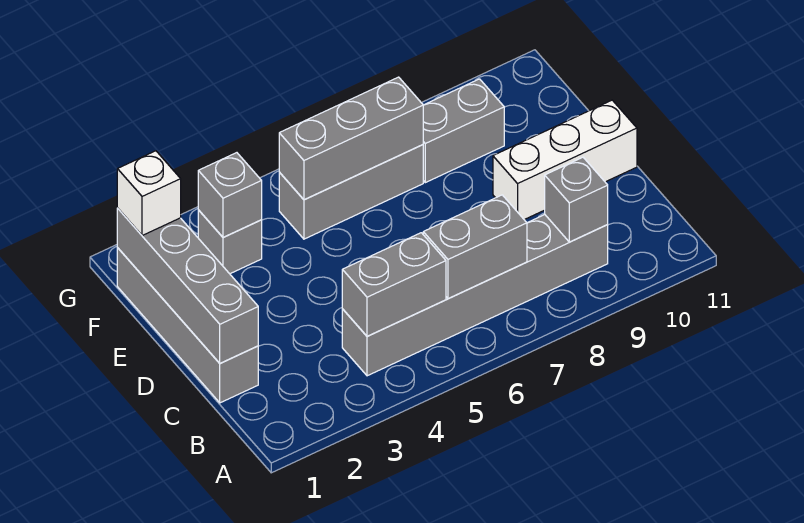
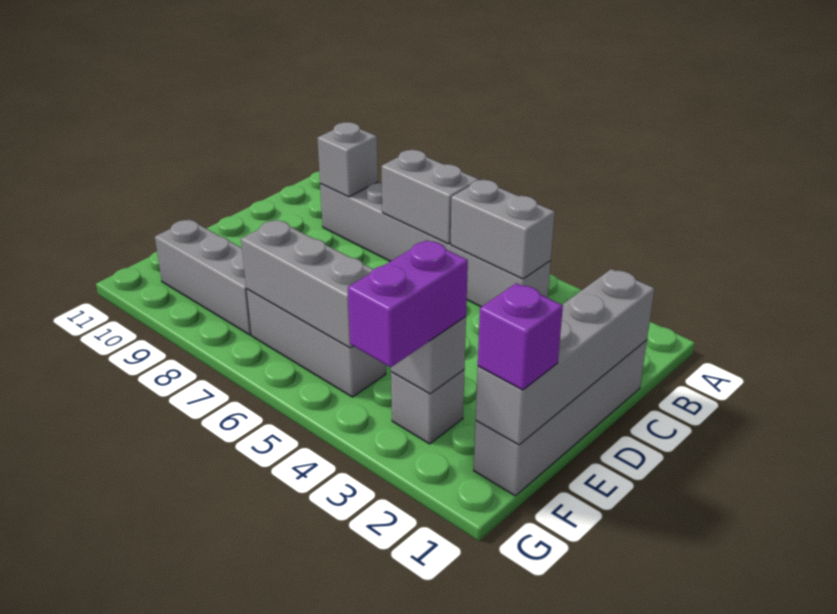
white 1x3 brick [493,100,637,220] -> none
white 1x1 brick [117,151,181,236] -> purple 1x1 brick [478,283,563,390]
none -> purple 1x2 brick [348,240,468,367]
grey 1x2 brick [423,79,504,183] -> grey 1x3 brick [155,220,251,335]

